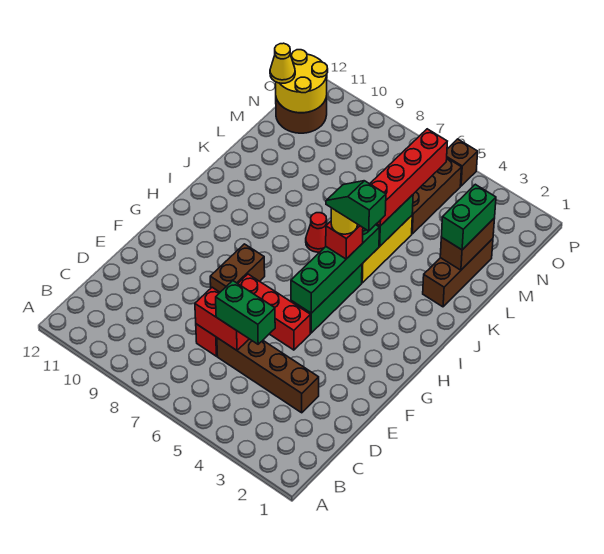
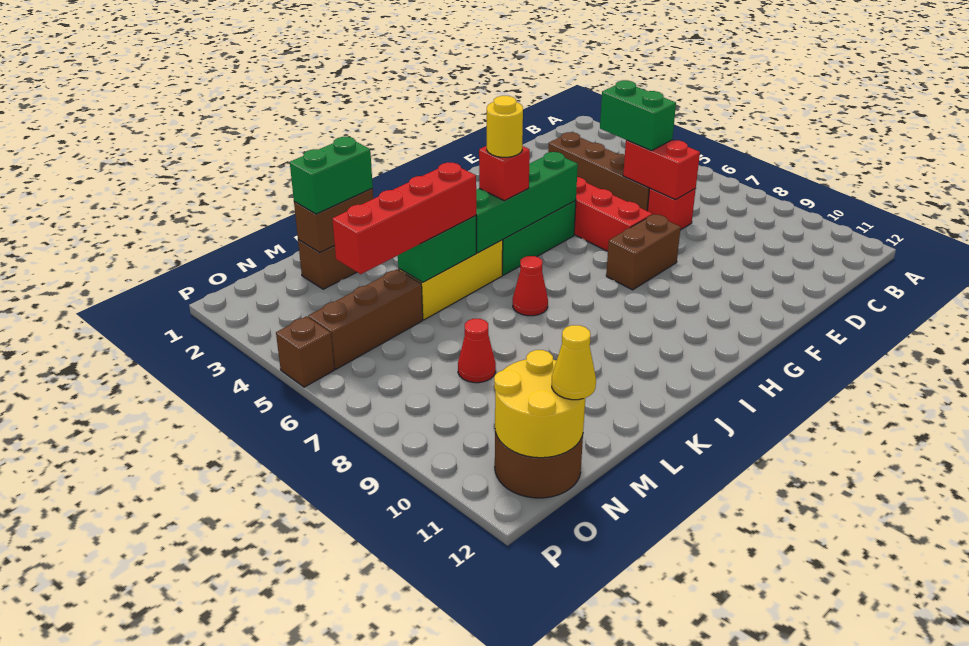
green 1x2 slope [326,181,386,231] -> none
none -> red 1x1 cone [458,319,496,383]

